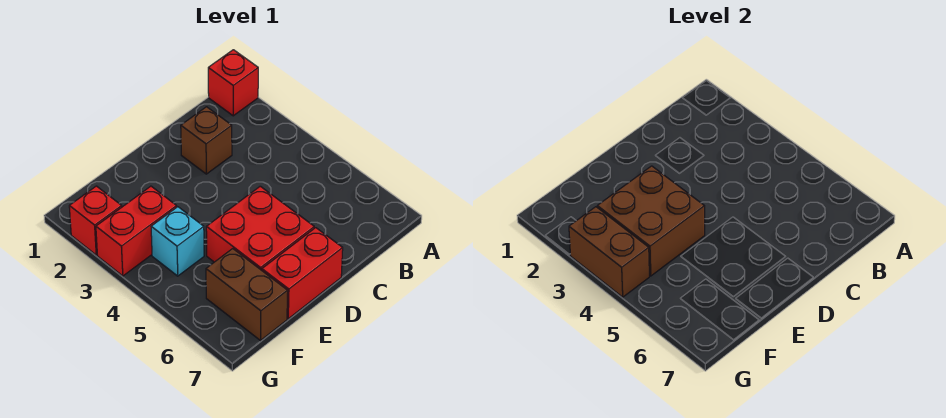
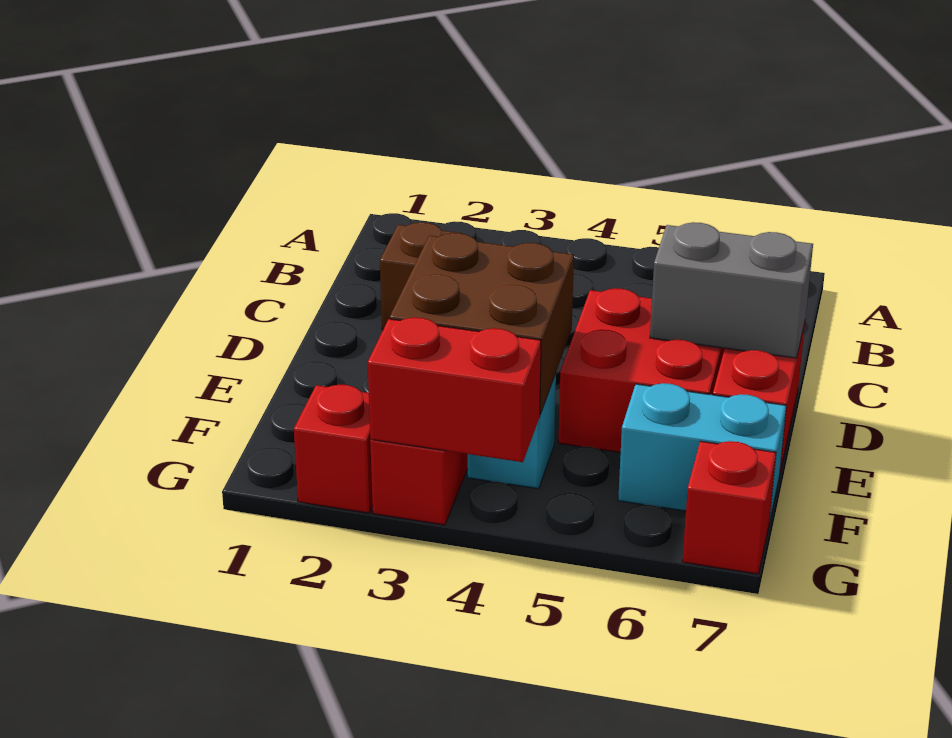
red 1x1 brick [208,50,258,116] -> red 1x1 brick moved to [682,441,776,574]
none -> grey 1x2 brick [650,222,813,358]
brown 1x2 brick [206,249,288,340] -> cyan 1x2 brick [618,383,786,522]
brown 1x2 brick [569,207,649,297] -> red 1x2 brick [368,317,541,462]

